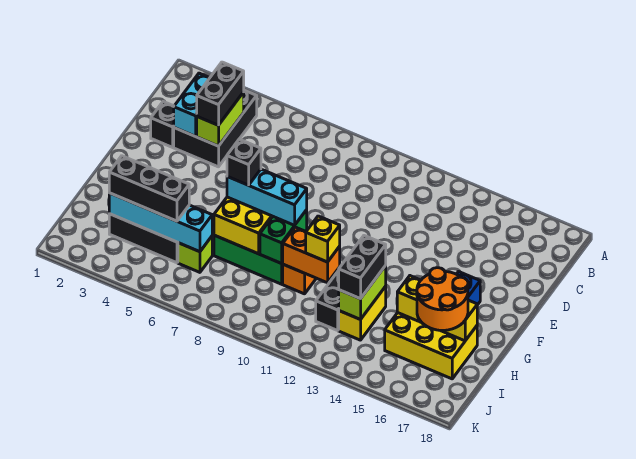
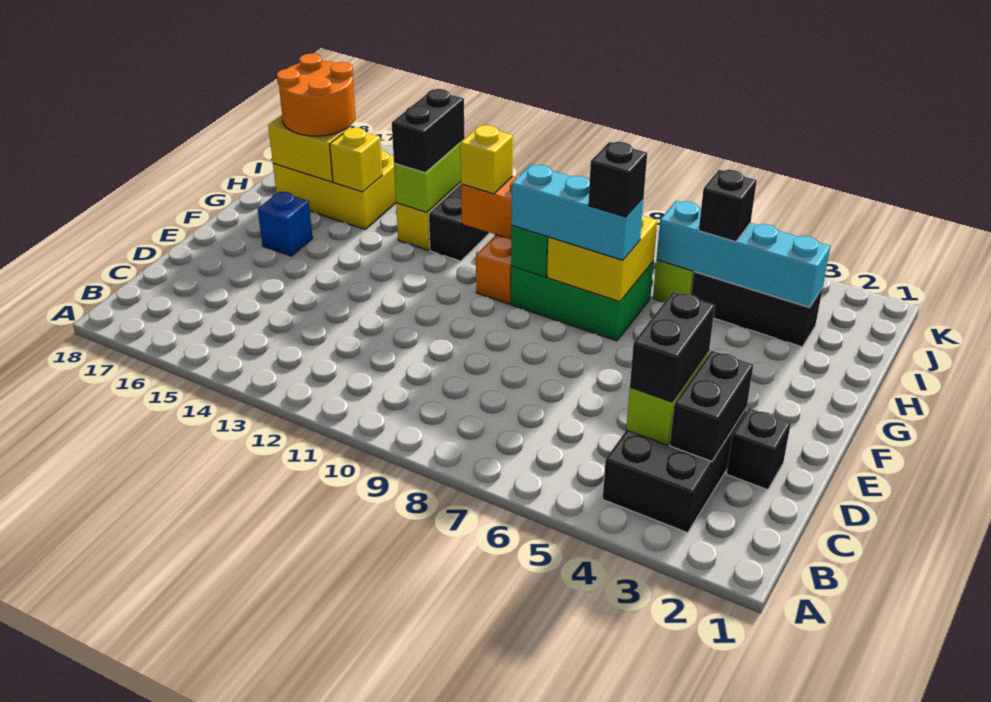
cyan 1x2 brick [174,73,210,136] -> black 1x2 brick [670,351,753,461]
black 1x3 brick [109,156,189,221] -> black 1x1 brick [699,170,757,242]

